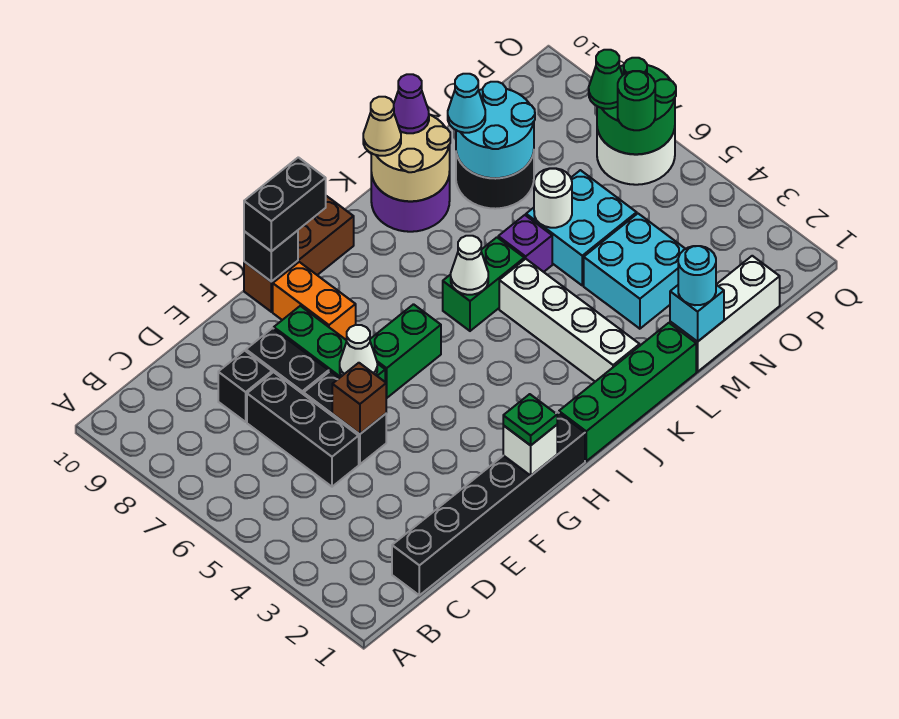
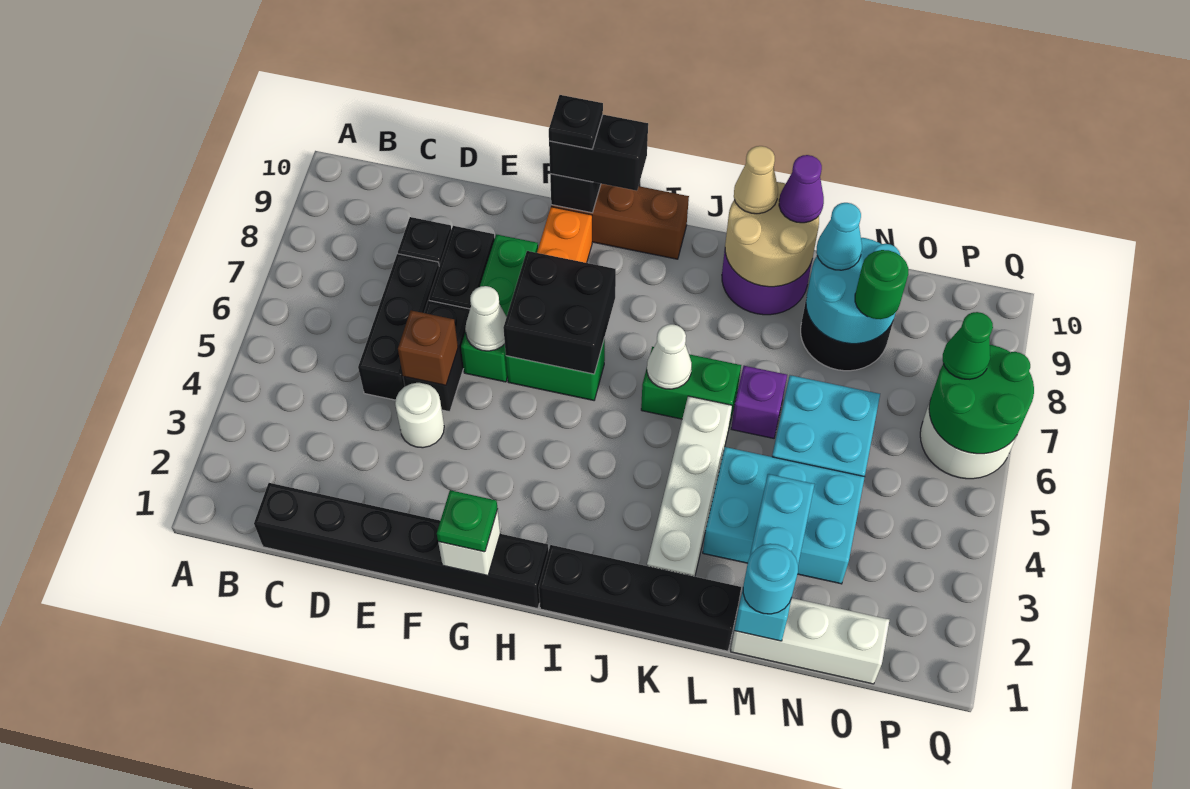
none -> black 2x2 brick [503,251,616,374]
none -> black 1x1 plate [549,95,603,149]
green 1x4 brick [559,323,696,461] -> black 1x4 brick [539,545,741,651]
cyan 1x1 brick [670,285,724,342] -> cyan 1x3 brick [735,474,814,641]
cyan 2x2 brick [584,214,685,329] -> cyan 2x3 brick [703,447,865,584]
white 1x1 round brick [534,168,572,228] -> white 1x1 round brick moved to [395,383,444,448]
green 1x1 round brick [618,71,655,130] -> green 1x1 round brick moved to [855,250,908,319]

